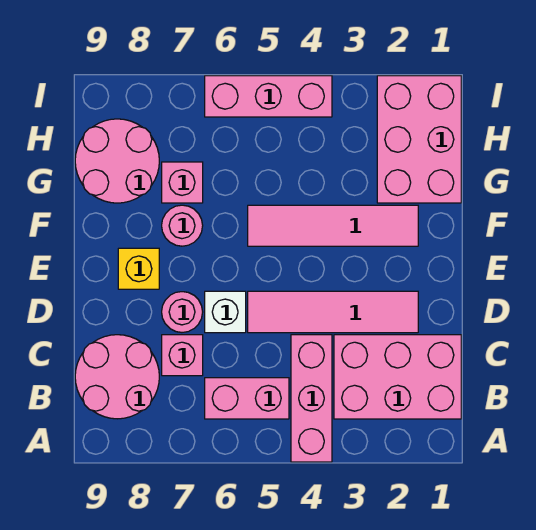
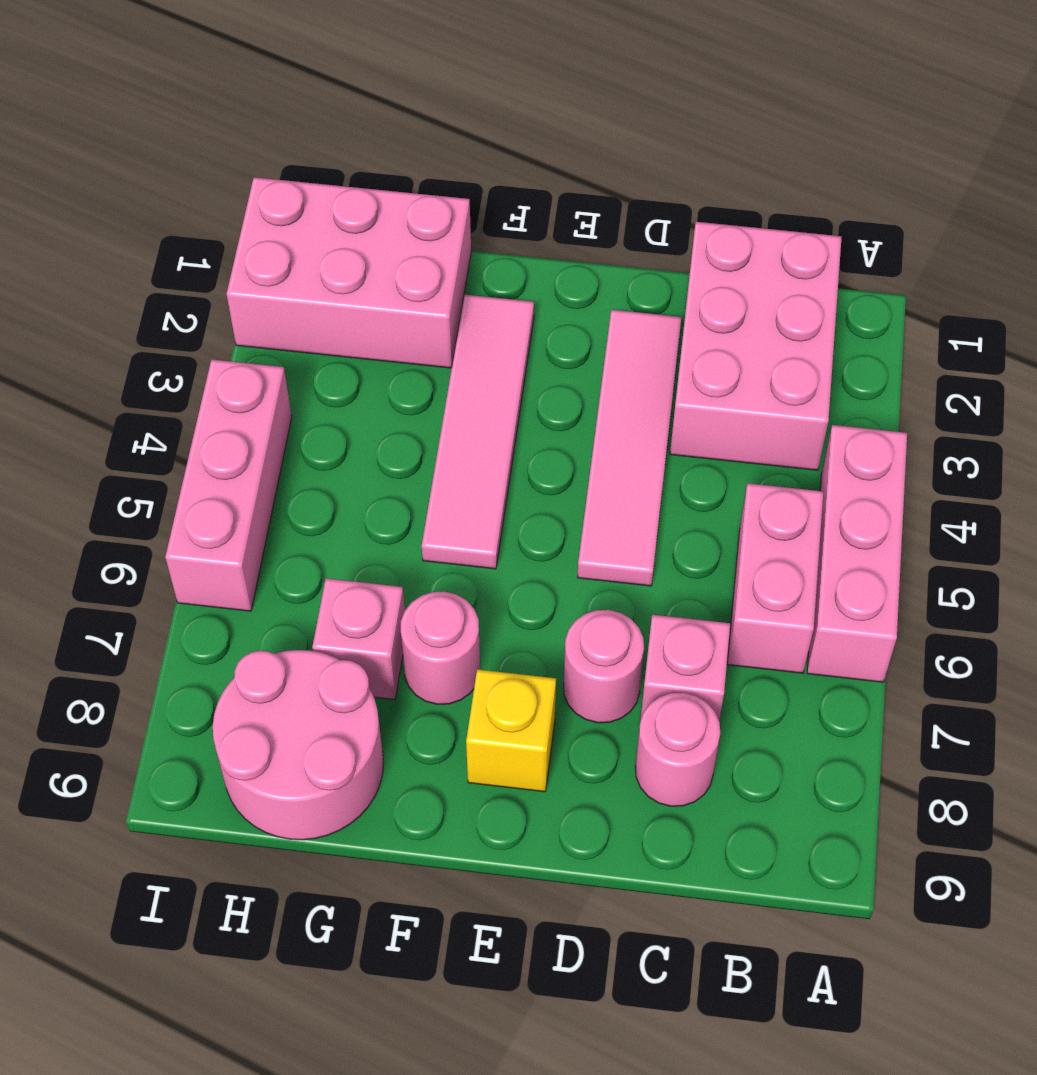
pink 1x3 brick [291,335,332,462] -> pink 1x3 brick turned to [807,425,907,682]
pink 2x2 round brick [75,335,159,419] -> pink 1x1 round brick [635,693,720,806]
white 1x1 brick [205,291,246,333] -> none

